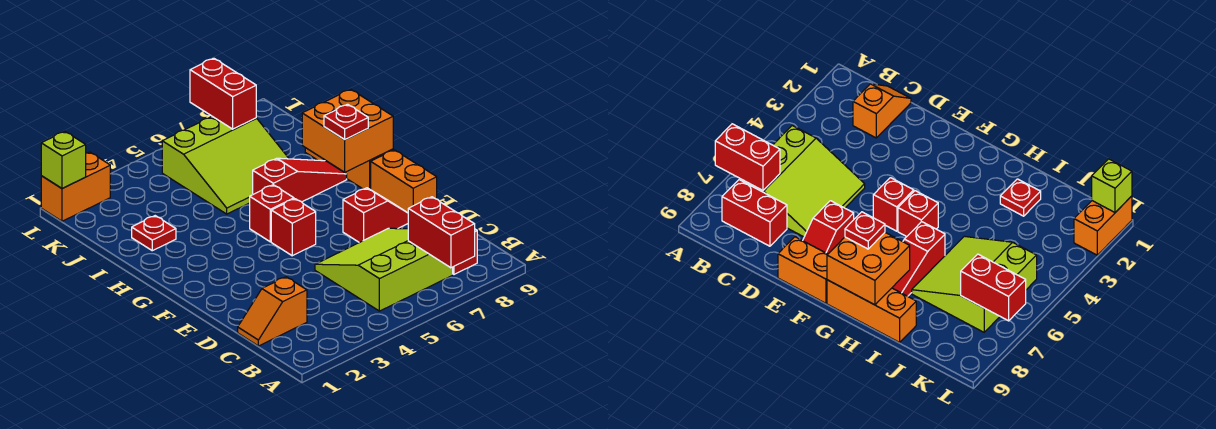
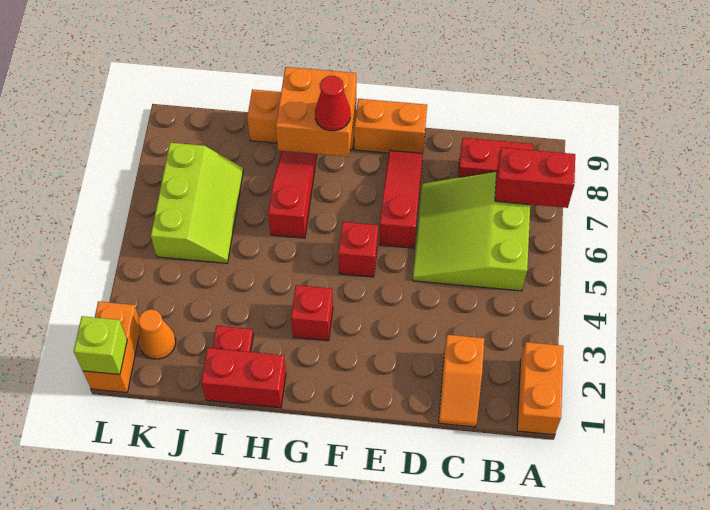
none -> orange 1x2 brick [517,342,563,435]
red 1x2 slope [343,188,408,243] -> red 1x3 slope [379,150,423,248]
red 1x1 brick [250,185,294,242] -> red 1x1 brick moved to [291,285,333,341]
red 1x1 plate [324,104,368,139] -> red 1x1 cone [315,76,351,131]
lime 3x3 slope [162,116,289,214] -> lime 2x3 slope [151,143,243,263]
none -> orange 1x1 cone [139,309,176,359]
red 1x2 brick [190,58,256,129] -> red 1x2 brick moved to [201,348,286,408]

